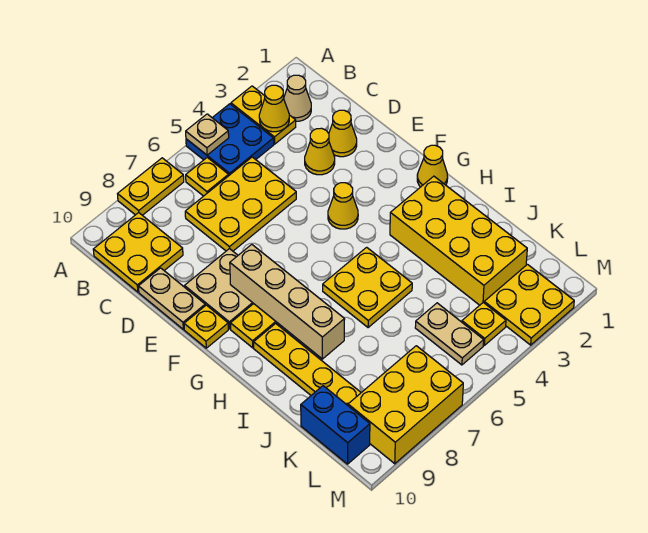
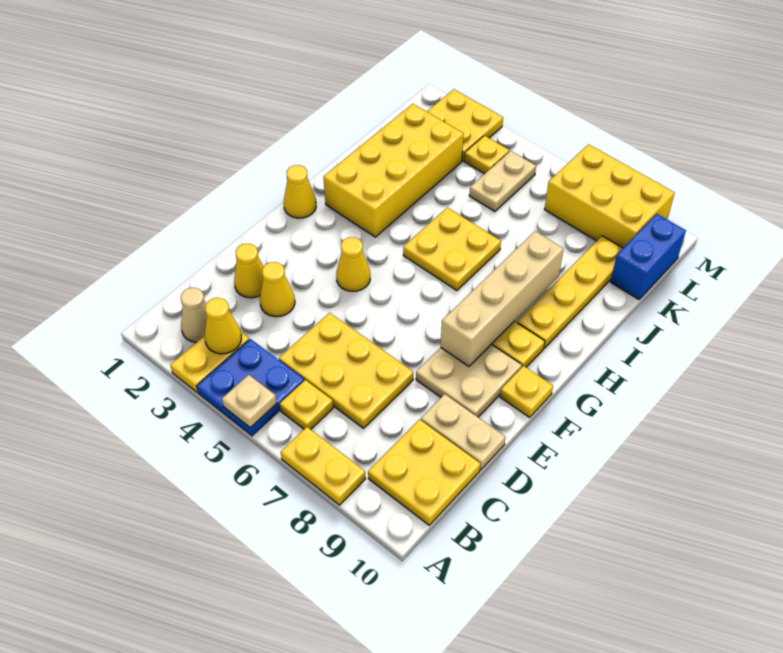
tan 1x2 plate [139,268,205,329] -> tan 1x2 plate turned to [421,394,505,470]

